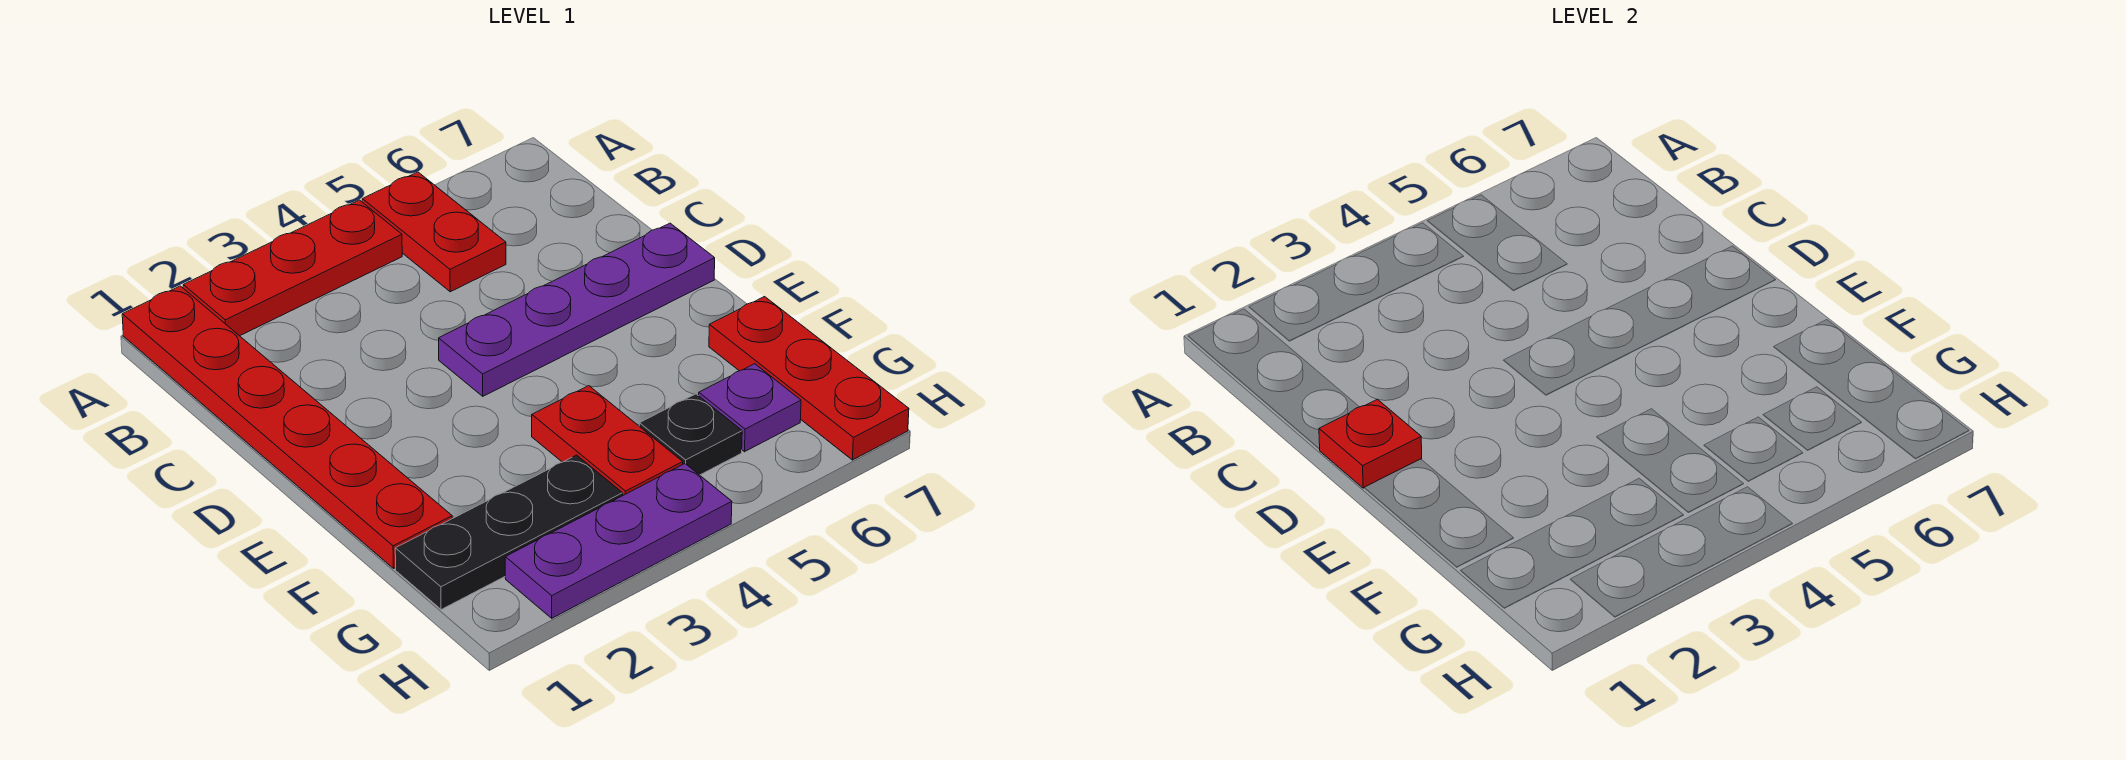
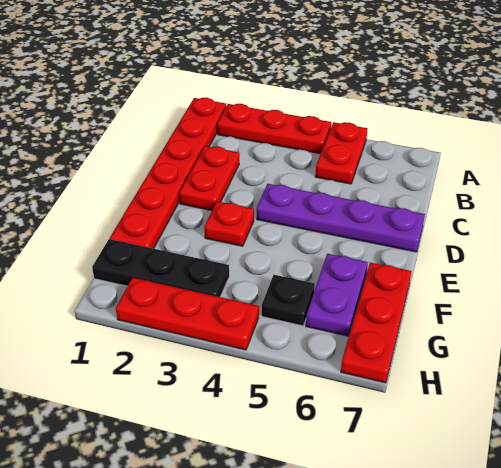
red 1x1 plate [1319,399,1422,488] -> red 1x1 plate moved to [204,201,254,246]
red 1x2 plate [532,386,683,495] -> red 1x2 plate moved to [179,146,239,210]
purple 1x1 plate [699,364,801,452] -> purple 1x2 plate [306,254,368,336]
purple 1x3 plate [505,464,732,618] -> red 1x3 plate [116,278,259,350]

